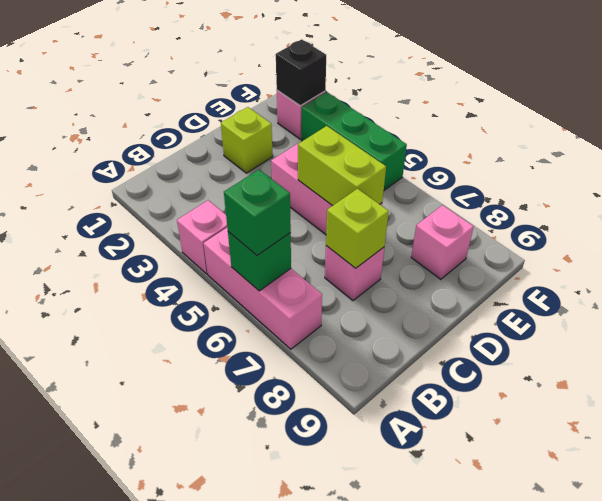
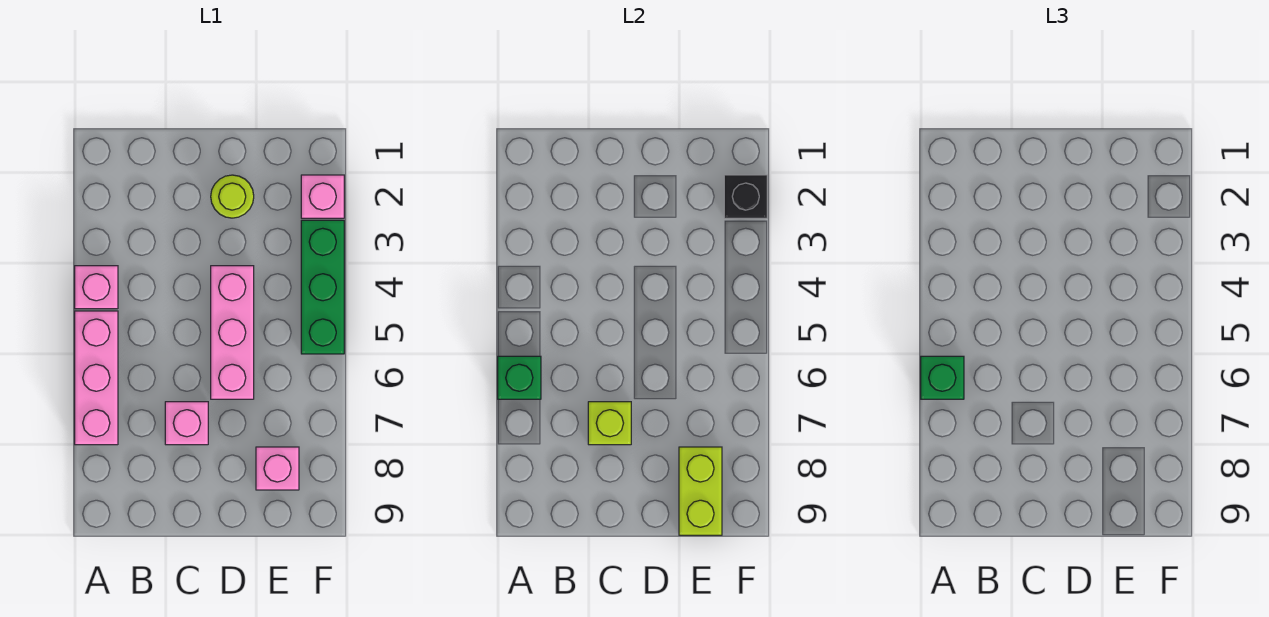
lime 1x1 brick [221,107,273,173] -> lime 1x1 round brick [211,175,254,218]
lime 1x2 brick [298,126,386,206] -> lime 1x2 brick moved to [679,447,722,535]

